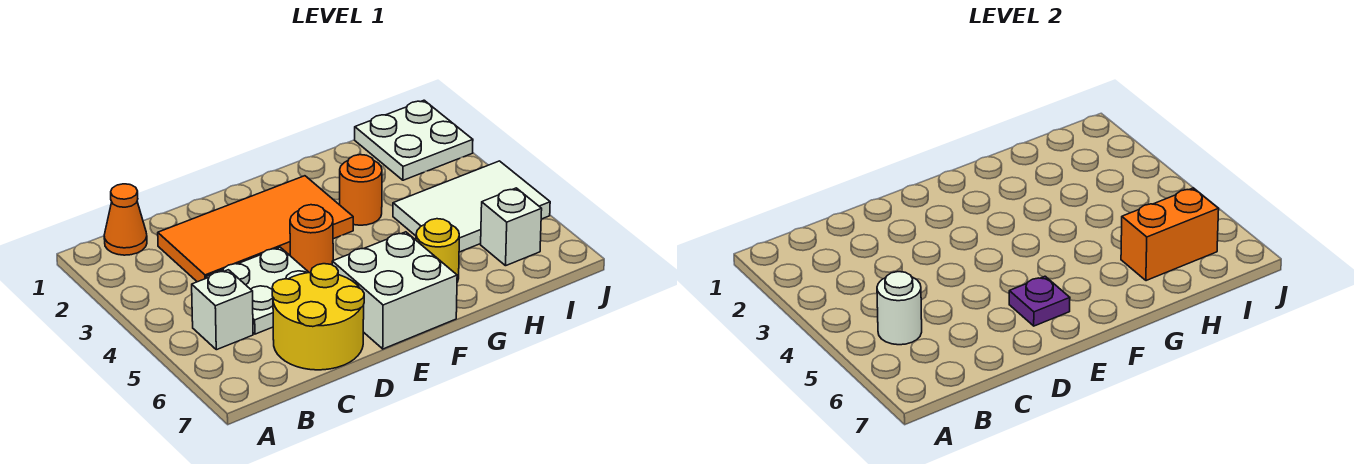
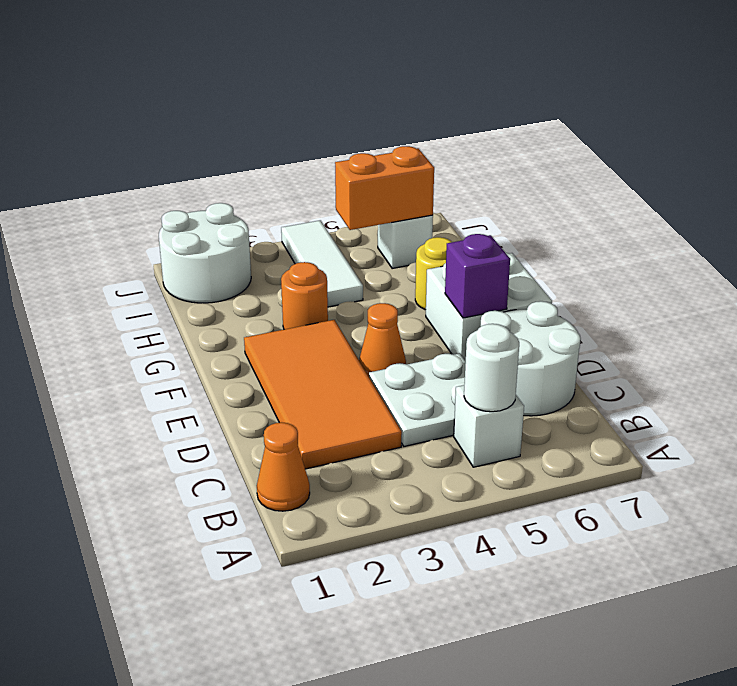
yellow 2x2 round brick [272,264,364,370] -> white 2x2 round brick [480,301,581,416]
orange 1x1 round brick [290,205,333,273] -> orange 1x1 cone [359,303,406,376]
purple 1x1 plate [1009,276,1070,326] -> purple 1x1 brick [445,234,510,318]
white 2x3 tile [393,161,550,252] -> white 1x3 tile [281,220,363,307]
orange 1x2 brick [1121,188,1219,281] -> orange 1x2 brick turned to [335,146,434,230]
white 2x2 plate [355,100,473,180] -> white 2x2 round brick [159,203,251,303]

